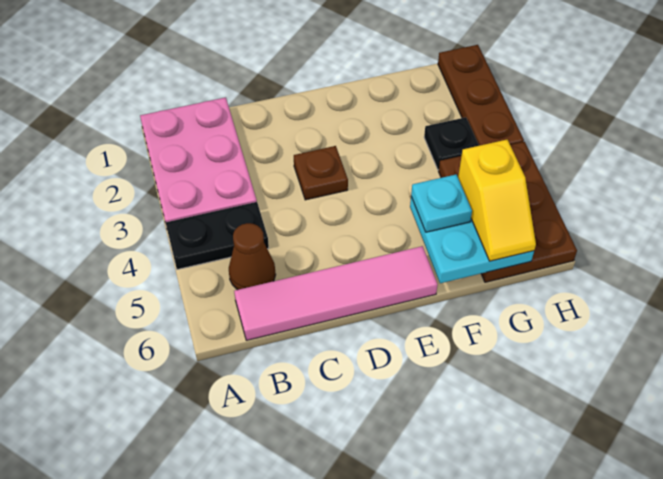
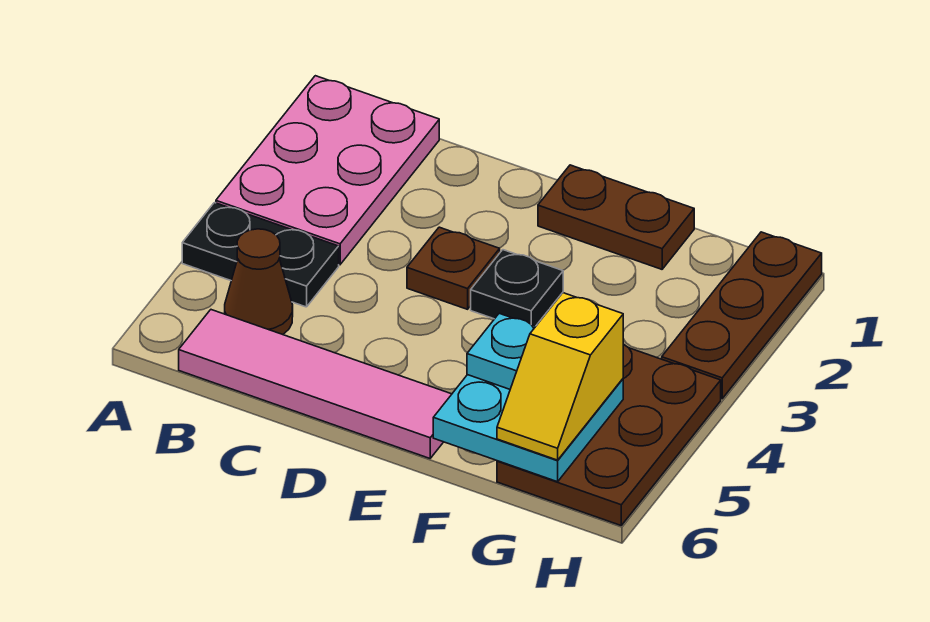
none -> brown 1x2 plate [538,165,694,269]
black 1x1 plate [424,117,479,170] -> black 1x1 plate moved to [471,250,563,326]

